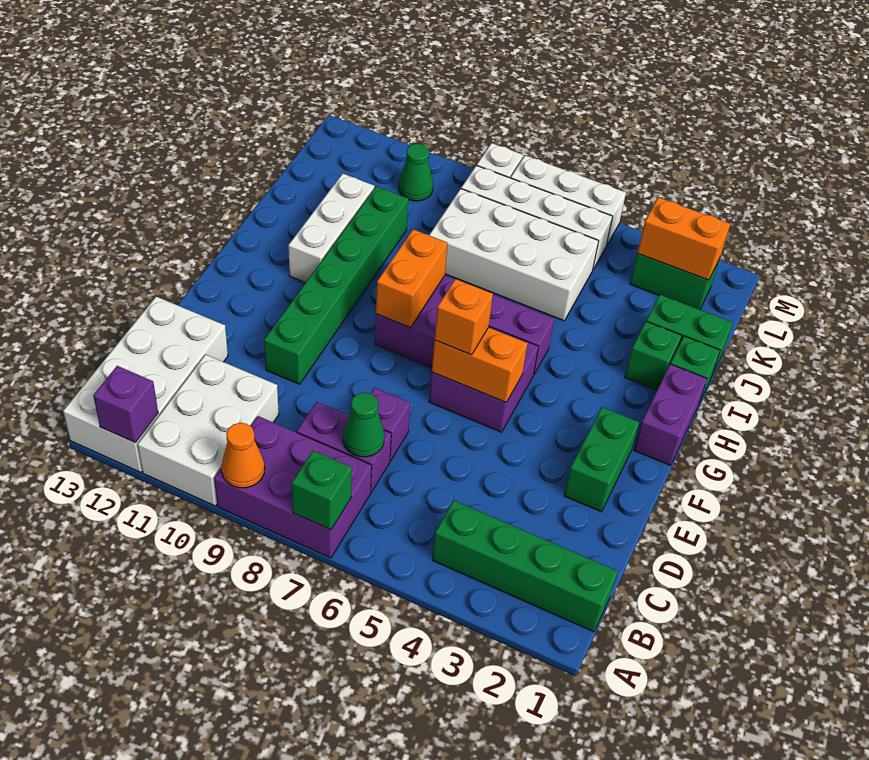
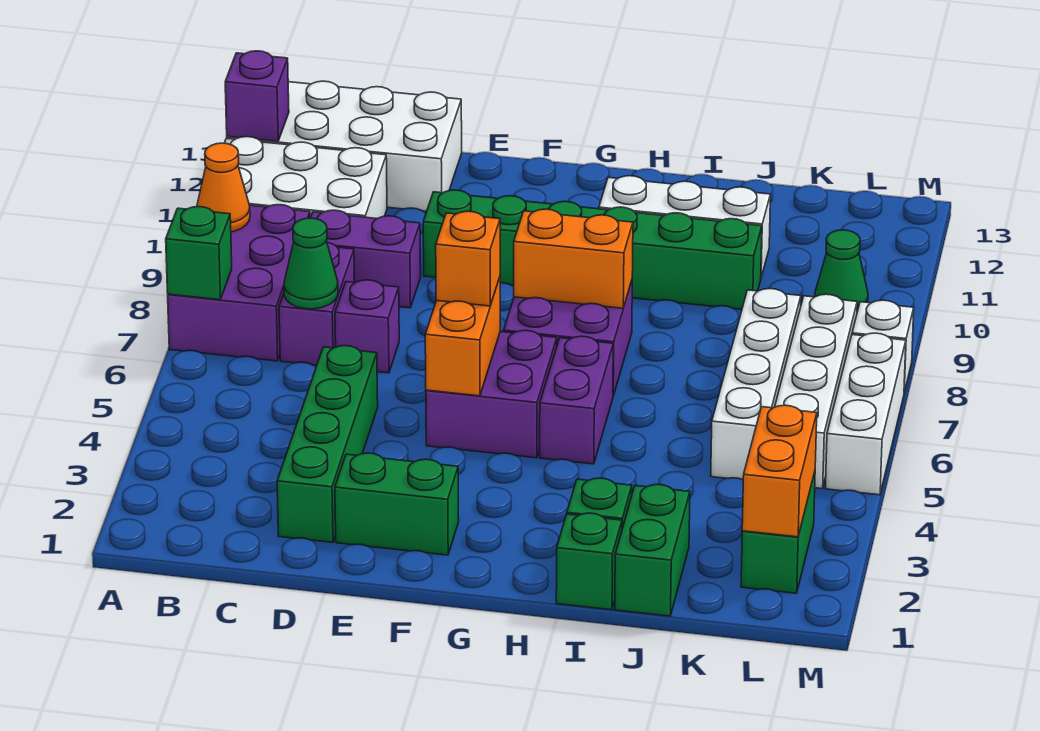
green 1x4 brick [432,500,618,632] -> green 1x4 brick moved to [277,346,378,542]
purple 1x2 brick [634,364,707,466] -> purple 1x2 brick moved to [311,210,421,308]
white 2x4 brick [429,189,599,321] -> white 1x4 brick [711,289,801,480]

